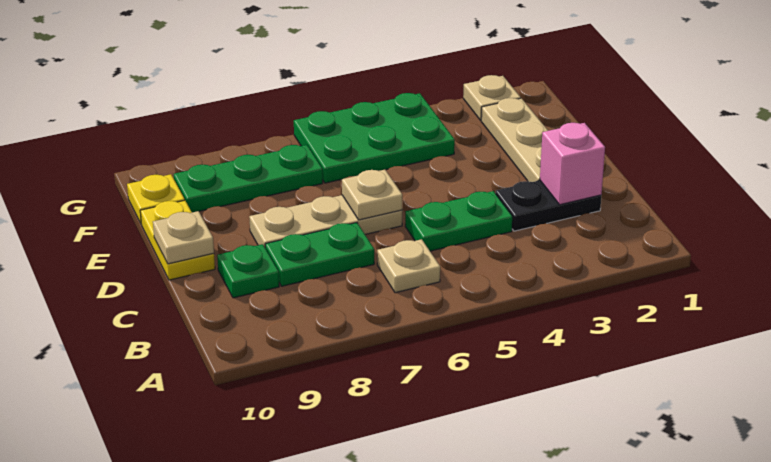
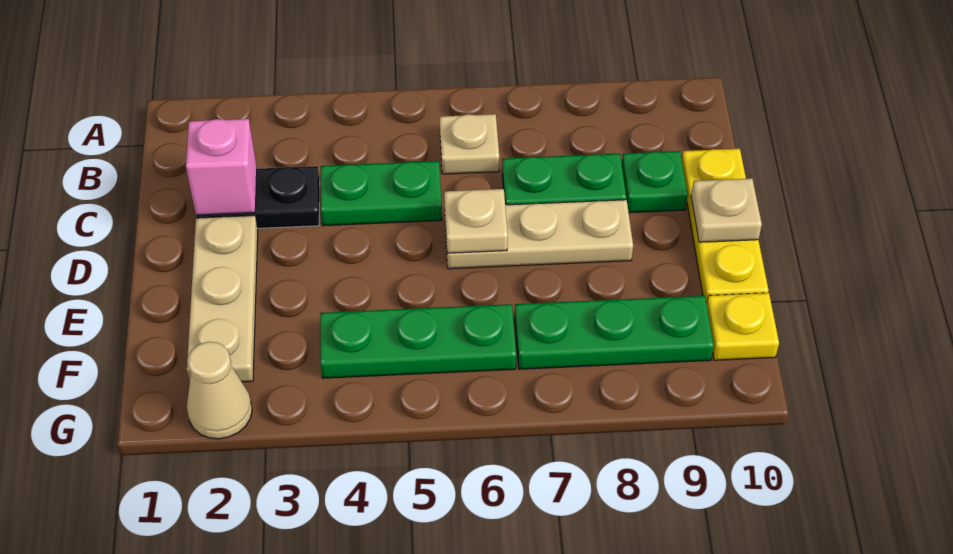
yellow 1x2 plate [140,200,215,280] -> yellow 1x3 plate [682,149,769,304]
green 2x3 plate [294,93,455,183] -> green 1x3 plate [320,304,516,378]
tan 1x1 plate [463,75,521,121] -> tan 1x1 cone [187,342,252,439]

